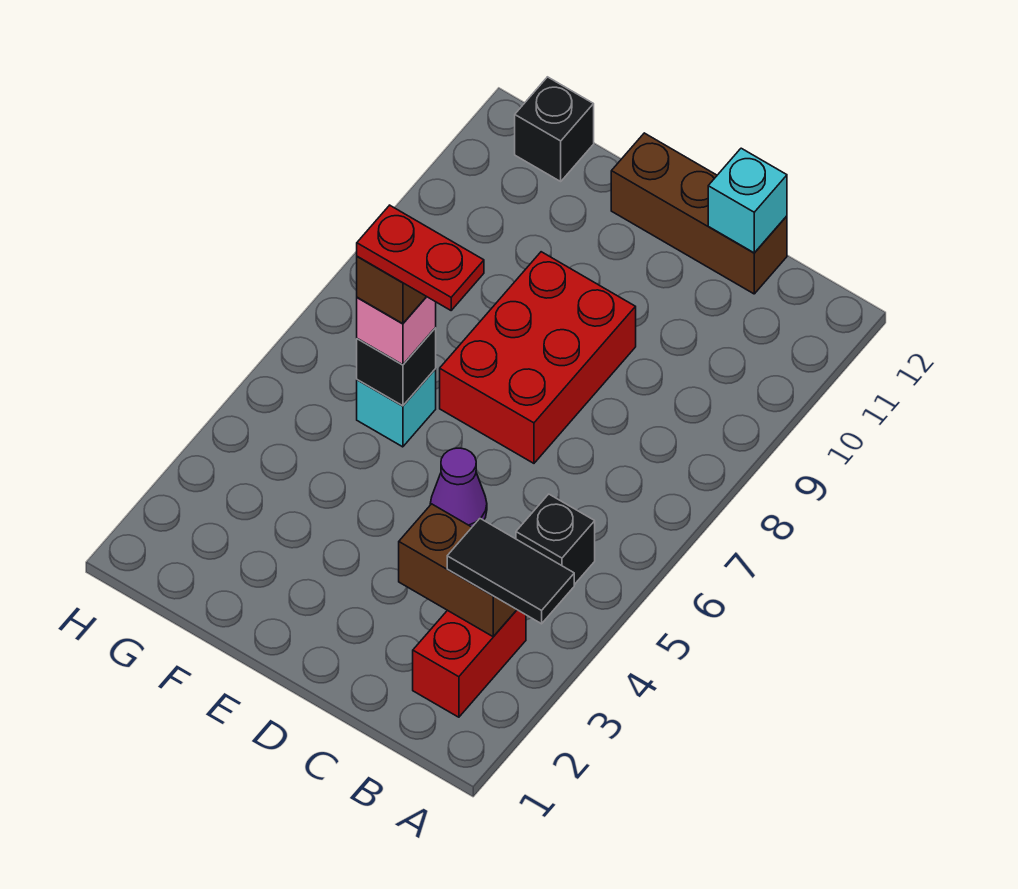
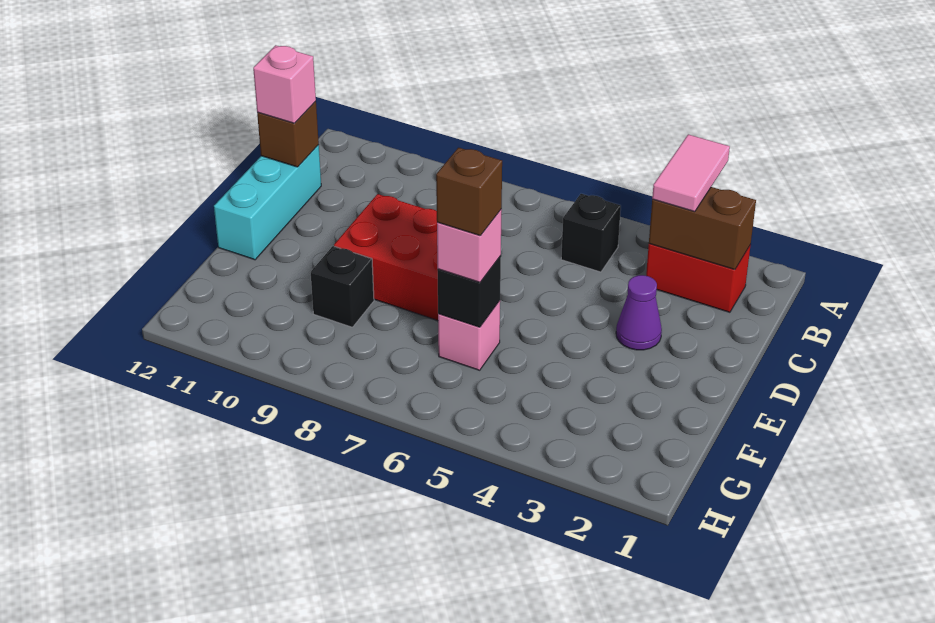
black 1x2 tile [447,519,574,624] -> pink 1x2 tile [652,134,730,212]
brown 1x2 brick [399,504,517,637] -> brown 1x2 brick turned to [649,187,756,270]
brown 1x3 brick [611,133,787,294] -> cyan 1x3 brick [214,145,321,260]
cyan 1x1 brick [708,148,787,253] -> brown 1x1 brick [257,101,319,167]
none -> pink 1x1 brick [253,45,316,123]
purple 1x1 cone [430,448,487,527] -> purple 1x1 cone moved to [616,275,662,350]
red 1x2 plate [357,205,484,310] -> none
cyan 1x1 brick [357,369,436,447] -> pink 1x1 brick [438,301,500,370]
black 1x1 brick [515,77,594,181] -> black 1x1 brick moved to [311,246,374,327]

